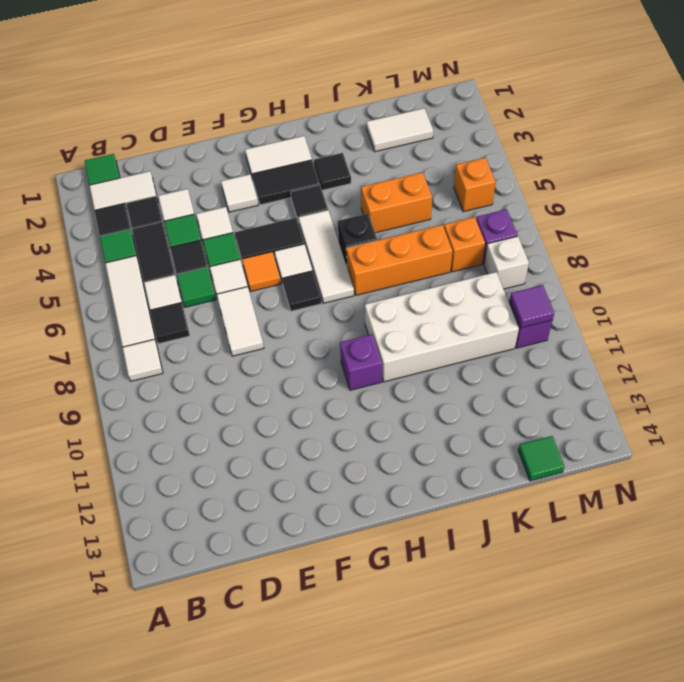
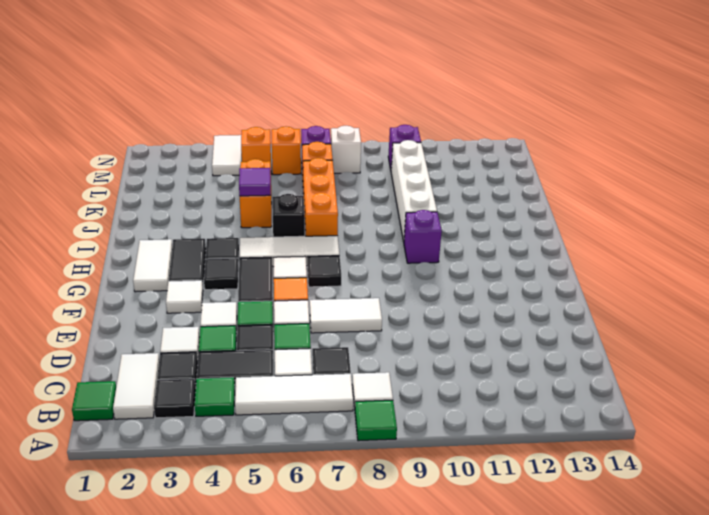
black 1x1 tile [314,153,351,190] -> black 1x1 tile moved to [204,258,238,290]
white 2x4 brick [365,272,519,382] -> white 1x4 brick [391,140,437,242]
white 1x2 tile [366,108,433,152] -> white 1x2 tile moved to [212,135,242,176]
green 1x1 tile [518,436,565,481] -> green 1x1 tile moved to [355,400,397,441]
none -> orange 1x1 brick [272,126,301,175]
purple 1x1 tile [510,285,554,328] -> purple 1x1 tile moved to [239,168,271,196]

